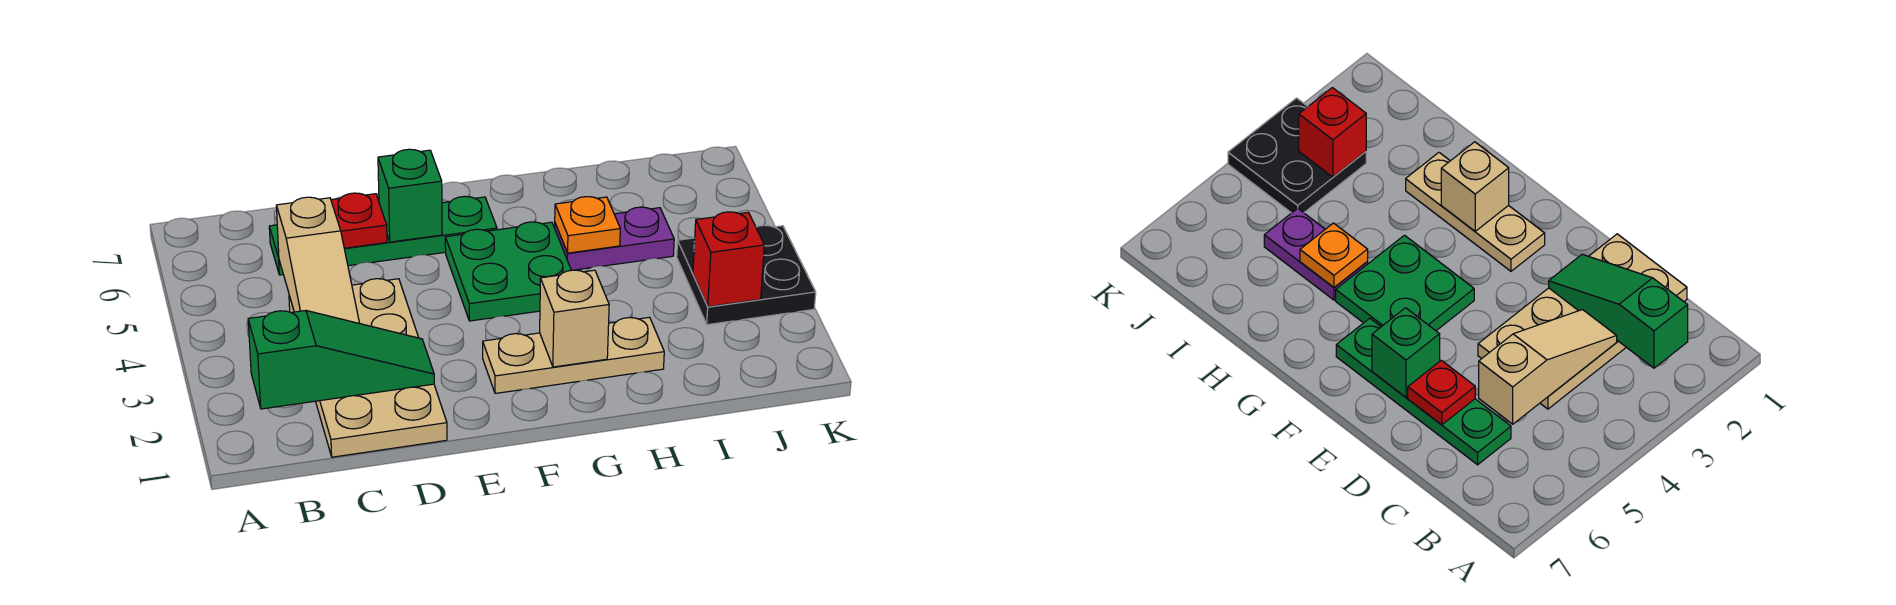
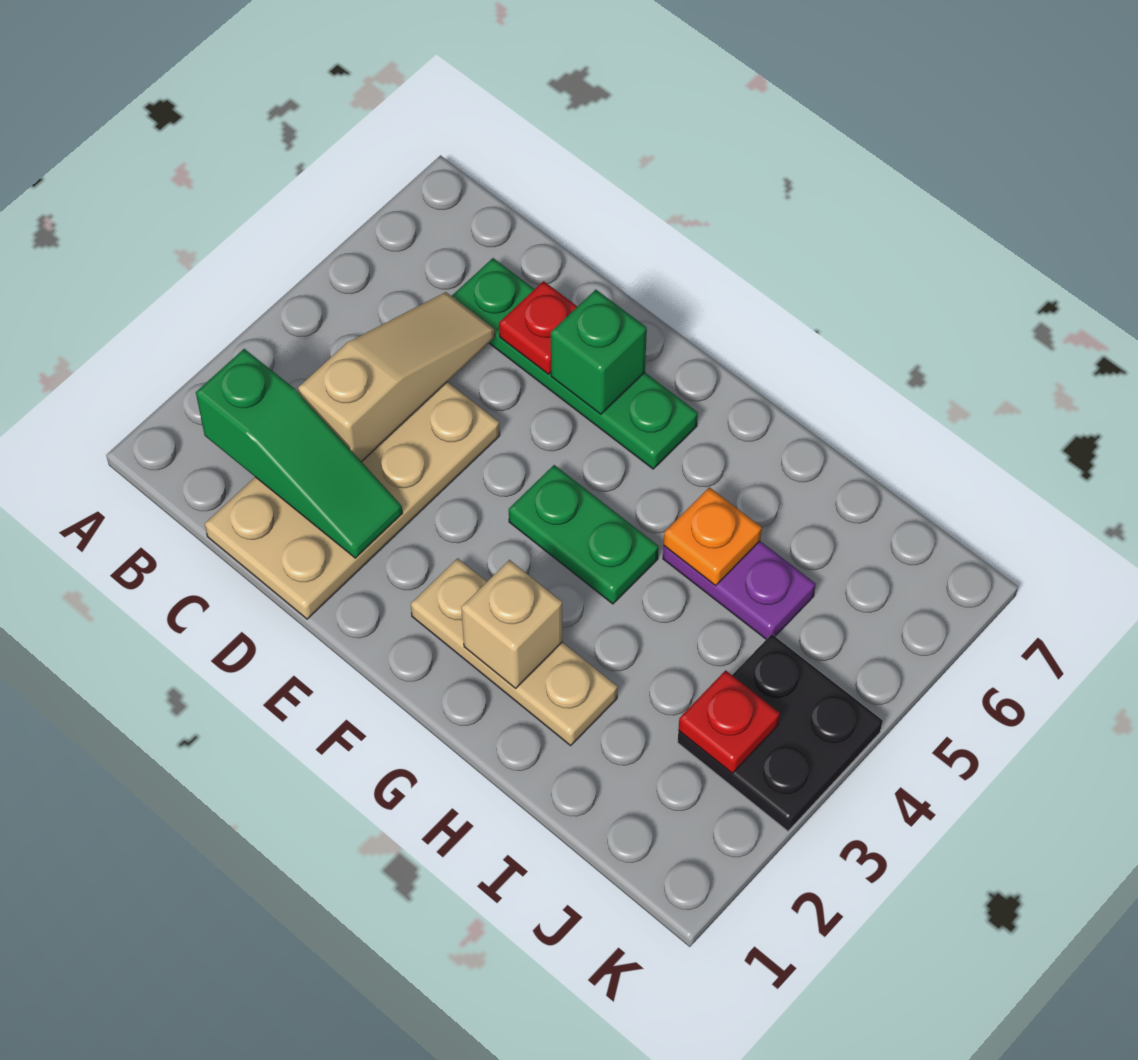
tan 1x3 slope [276,197,359,323] -> tan 1x3 slope turned to [298,292,495,462]
green 2x2 plate [445,222,571,321] -> green 1x2 plate [509,465,659,604]
red 1x1 brick [693,212,764,307] -> red 1x1 plate [678,670,780,773]

